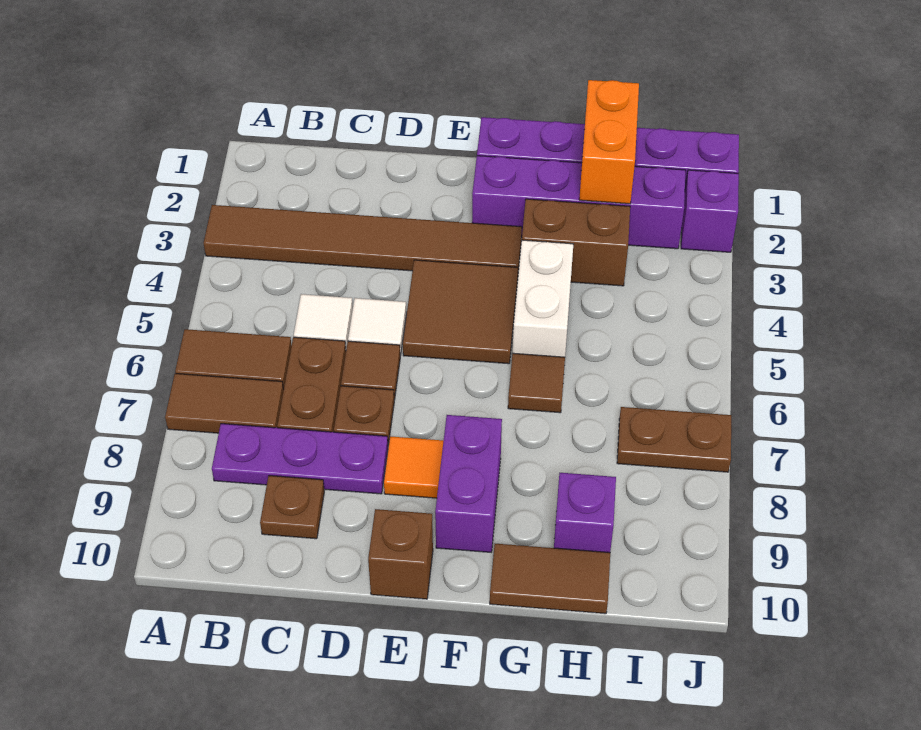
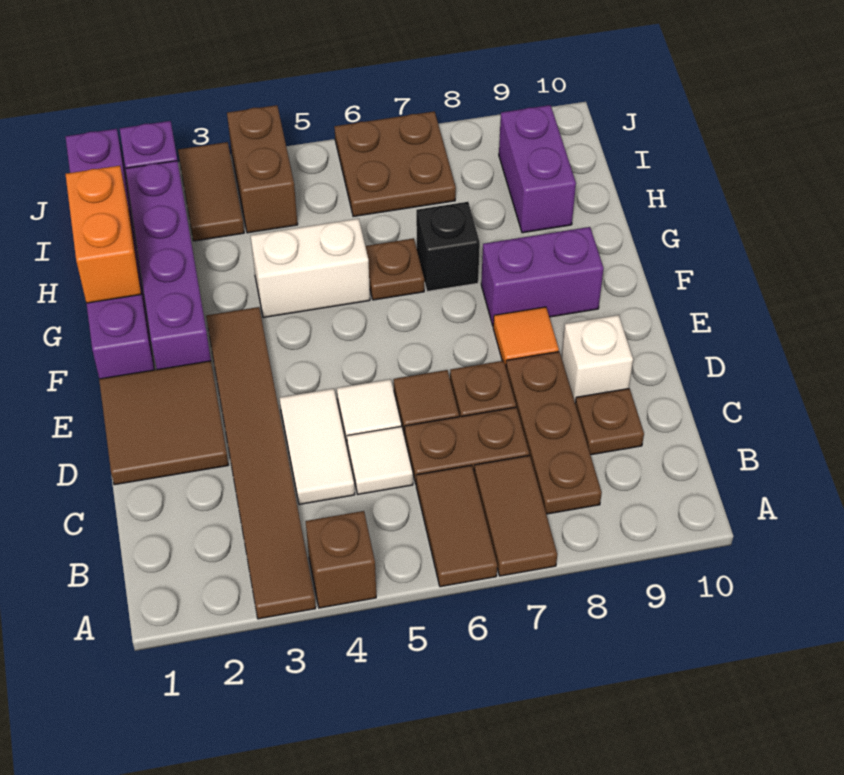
purple 1x3 plate [212,424,388,494] -> brown 1x3 plate [506,352,602,514]
none -> white 1x2 tile [280,389,355,504]
none -> white 1x1 brick [562,315,633,402]
brown 2x2 tile [403,260,518,364] -> brown 2x2 tile moved to [99,361,228,485]
brown 1x1 brick [368,509,433,599] -> brown 1x1 brick moved to [306,511,376,608]
brown 1x2 brick [522,199,630,286] -> brown 1x2 brick moved to [227,105,298,233]
brown 1x1 tile [508,353,565,413] -> brown 1x1 plate [365,238,424,300]
none -> black 1x1 brick [416,202,480,291]
brown 1x2 tile [490,544,610,614] -> brown 1x2 tile moved to [178,142,244,241]
orange 1x2 brick [579,80,639,204] -> orange 1x2 brick turned to [65,166,141,303]
purple 1x1 brick [554,473,616,553] -> purple 1x2 brick [499,105,576,233]
brown 1x2 plate [617,407,731,472] -> brown 2x2 plate [334,111,456,217]

